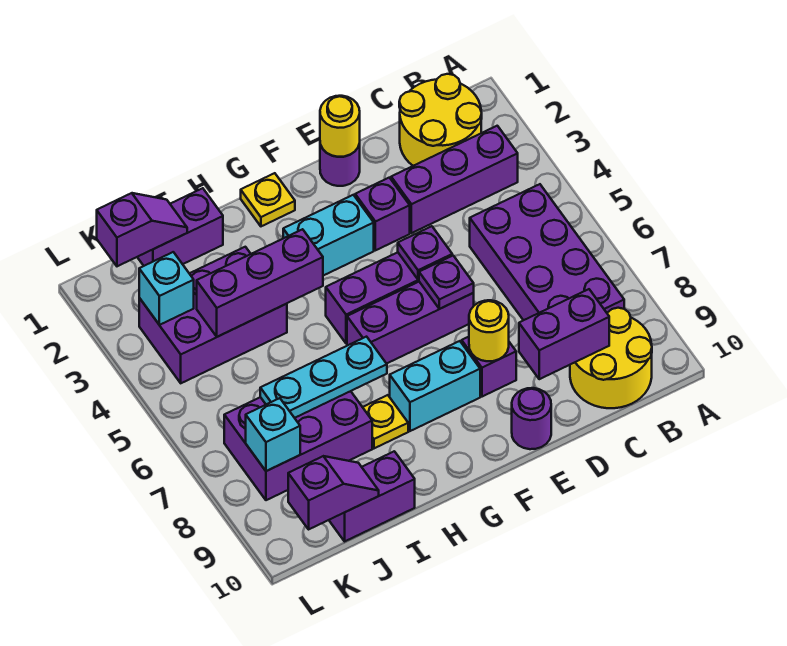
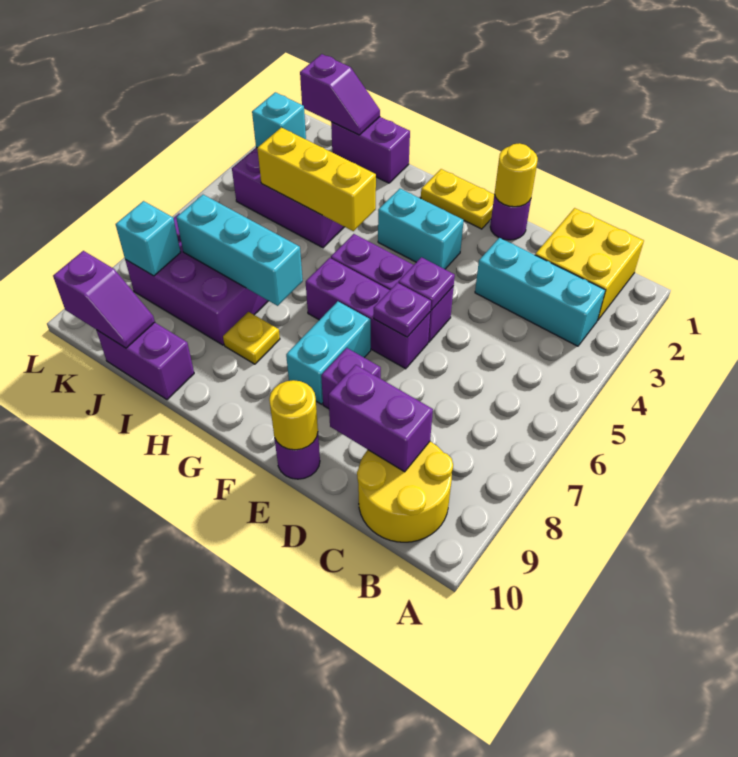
yellow 2x2 round brick [399,74,482,166] -> yellow 2x2 brick [535,208,644,321]
purple 1x3 brick [391,126,518,233] -> cyan 1x3 brick [475,238,605,346]
purple 2x4 brick [470,184,624,320] -> none
purple 1x1 brick [355,178,410,250] -> none
yellow 1x1 round brick [469,300,509,361] -> yellow 1x1 round brick moved to [269,380,318,450]
cyan 1x2 brick [390,341,480,431] -> cyan 1x2 brick turned to [286,301,371,404]
yellow 1x1 plate [241,173,295,226] -> yellow 1x2 plate [421,169,494,229]
purple 1x3 brick [197,229,323,337] -> yellow 1x3 brick [257,128,376,231]
cyan 1x3 plate [260,337,387,418] -> cyan 1x3 brick [176,195,303,306]

